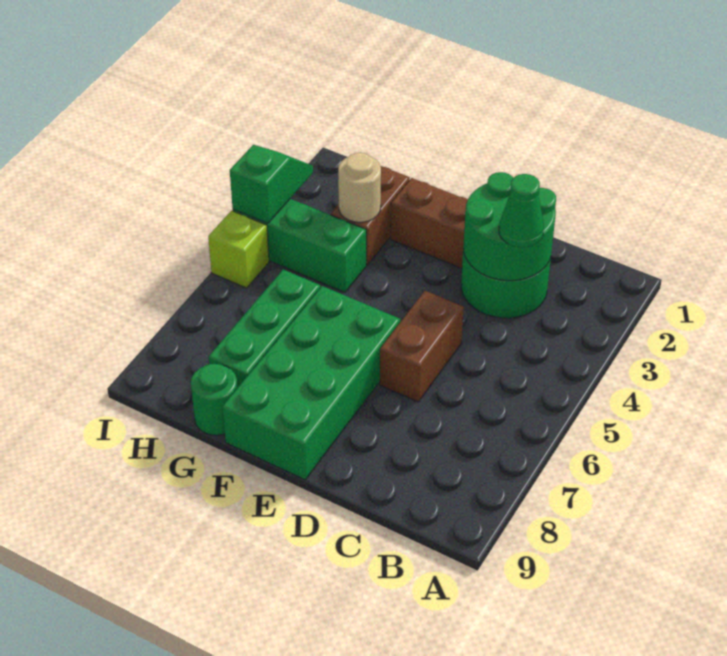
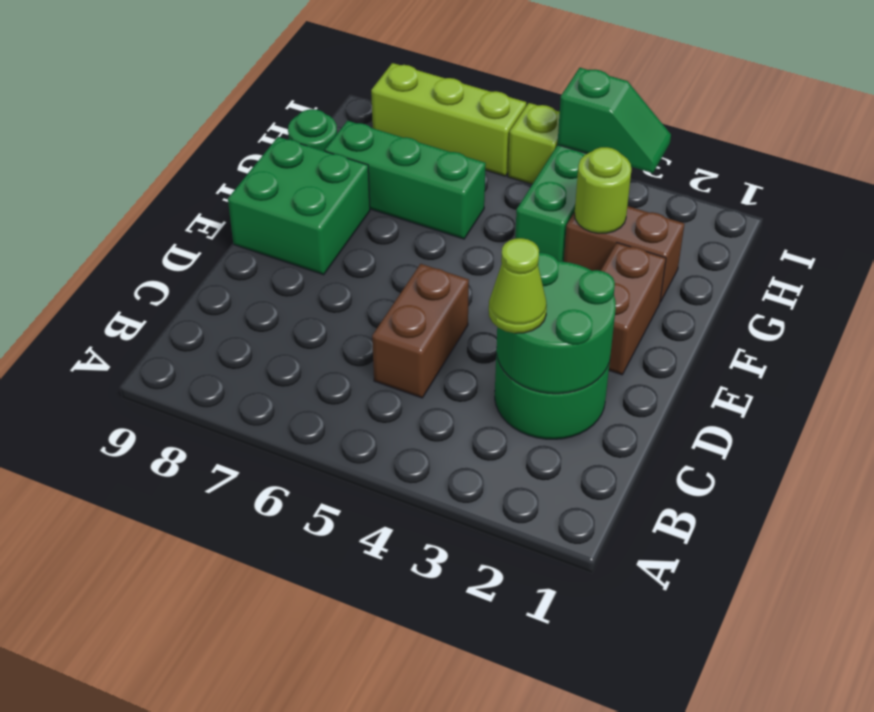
green 1x1 cone [499,174,544,247] -> lime 1x1 cone [489,238,547,333]
brown 1x2 brick [380,291,464,402] -> brown 1x2 brick turned to [372,264,469,398]
green 2x4 brick [222,286,400,480] -> green 2x2 brick [228,137,370,275]
tan 1x1 round brick [338,153,381,222] -> lime 1x1 round brick [575,147,631,233]
none -> lime 1x3 brick [371,63,526,176]

